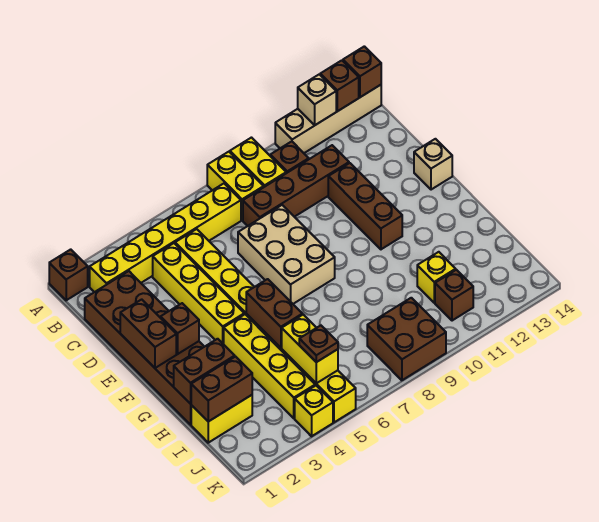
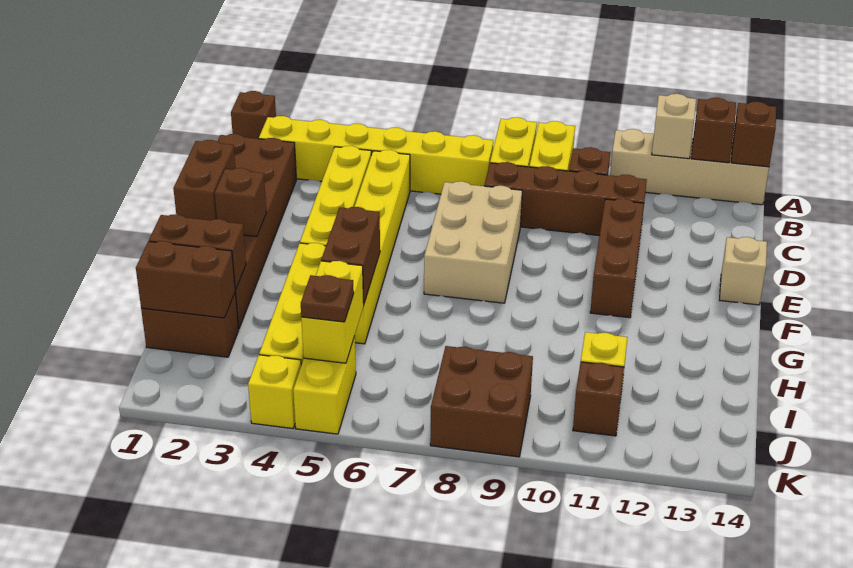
yellow 1x2 brick [191,395,252,443] -> brown 1x2 brick [141,293,239,357]

